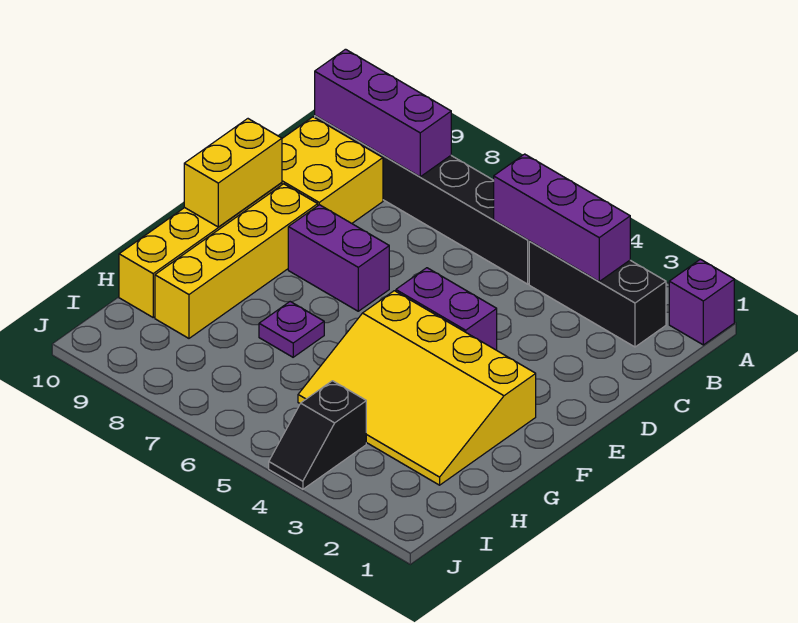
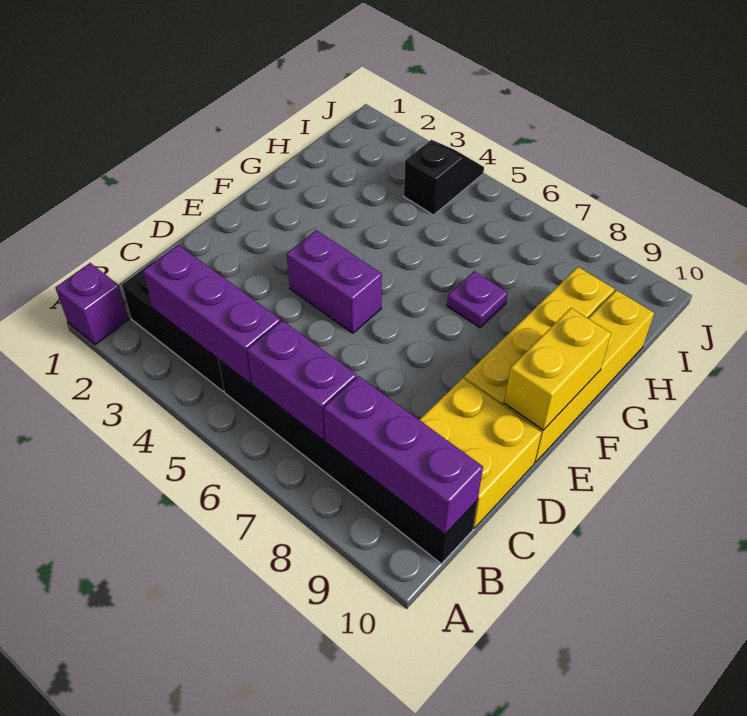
purple 1x2 brick [288,205,389,311] -> purple 1x2 brick moved to [247,321,357,441]
yellow 3x4 slope [298,291,536,485] -> none

